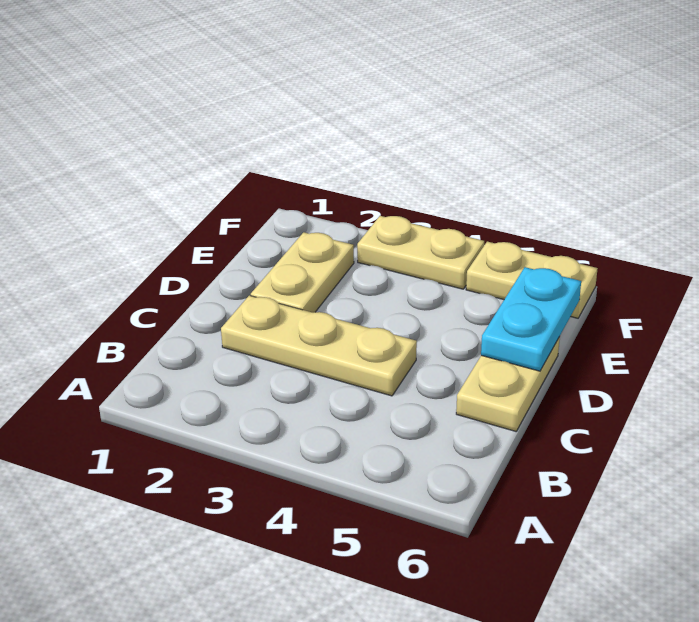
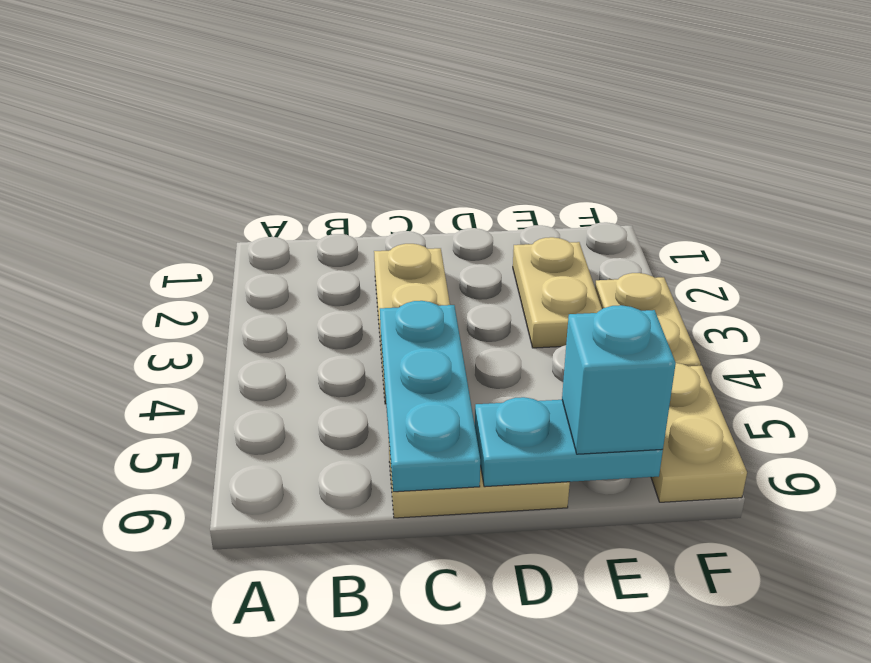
none -> cyan 1x3 plate [380,301,480,492]
tan 1x2 plate [251,232,354,313] -> tan 1x2 plate turned to [513,237,602,348]
none -> cyan 1x1 brick [562,305,676,454]

